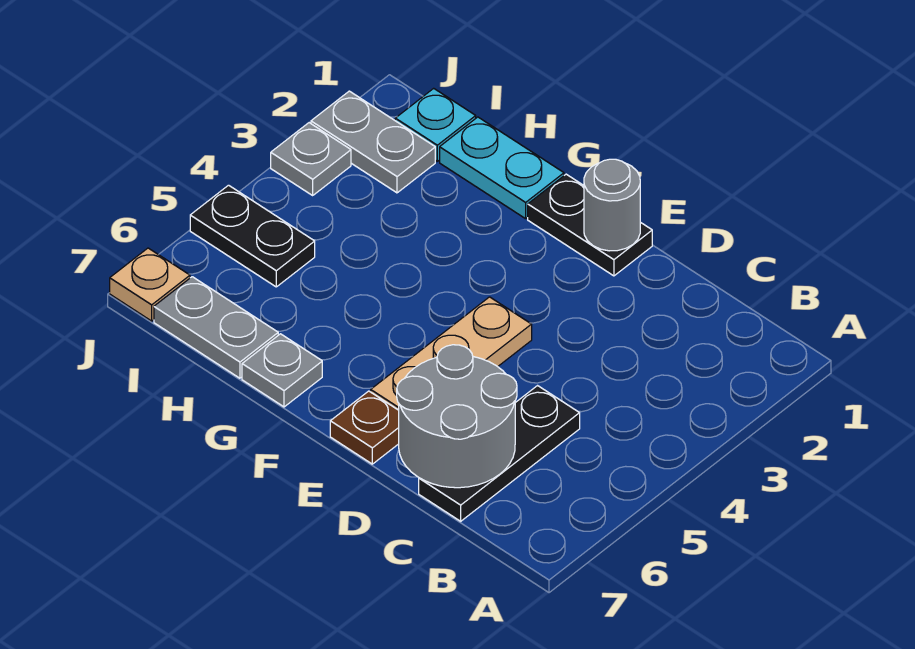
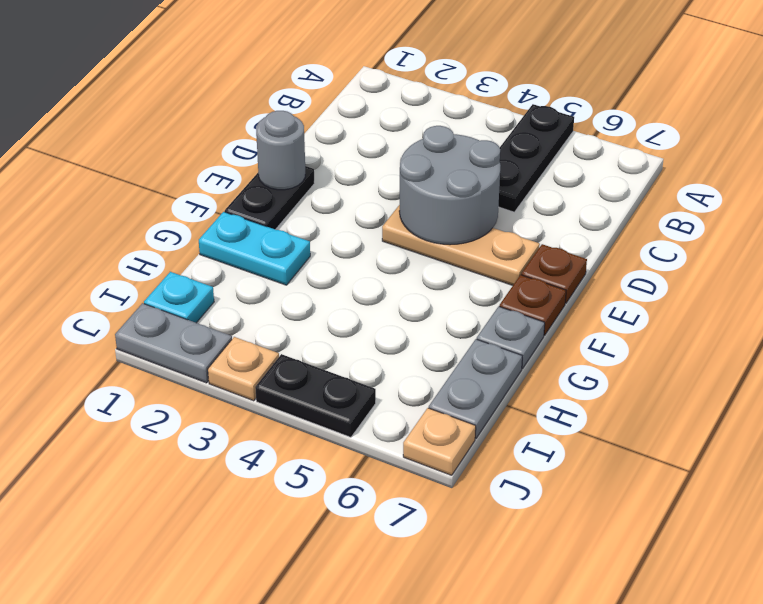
black 1x3 plate [419,386,580,521] -> black 1x3 plate turned to [498,104,574,212]
grey 2x2 round brick [397,345,517,488] -> grey 2x2 round brick moved to [399,126,501,245]
none -> brown 1x1 plate [499,275,566,336]
cyan 1x2 plate [440,117,564,219] -> cyan 1x2 plate turned to [199,212,310,285]
grey 1x2 plate [311,91,435,193] -> grey 1x2 plate turned to [115,303,232,383]
black 1x2 plate [190,185,315,287] -> black 1x2 plate turned to [255,354,376,437]
grey 1x1 plate [271,123,351,195] -> tan 1x1 plate [208,337,279,401]

